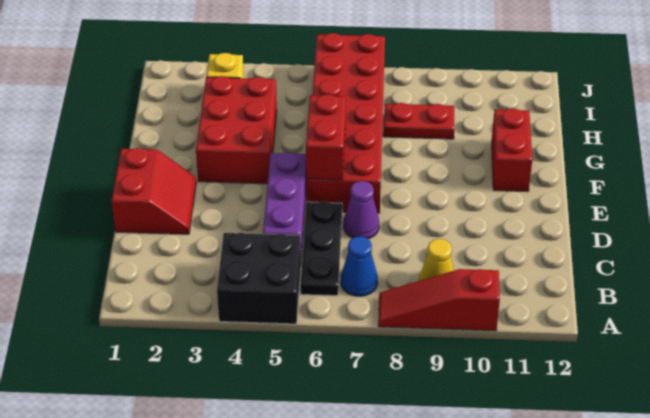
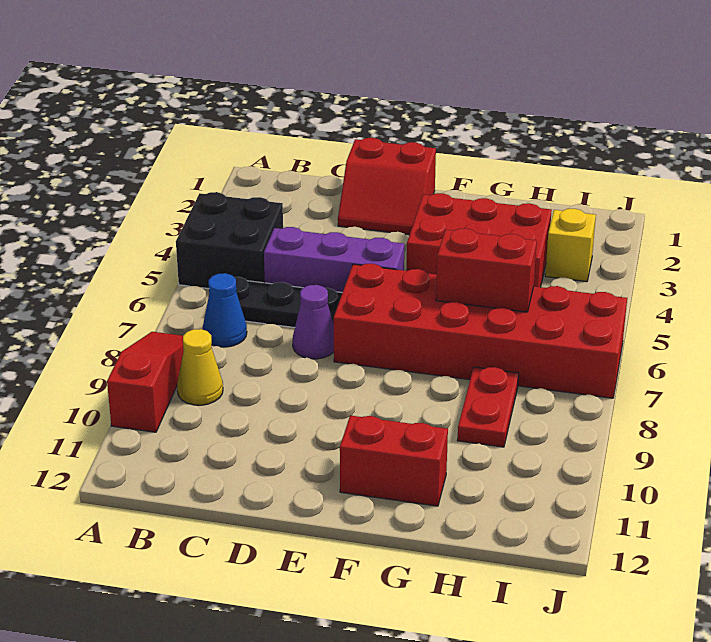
red 1x2 brick [306,94,346,180] -> red 1x2 brick moved to [436,228,537,312]

